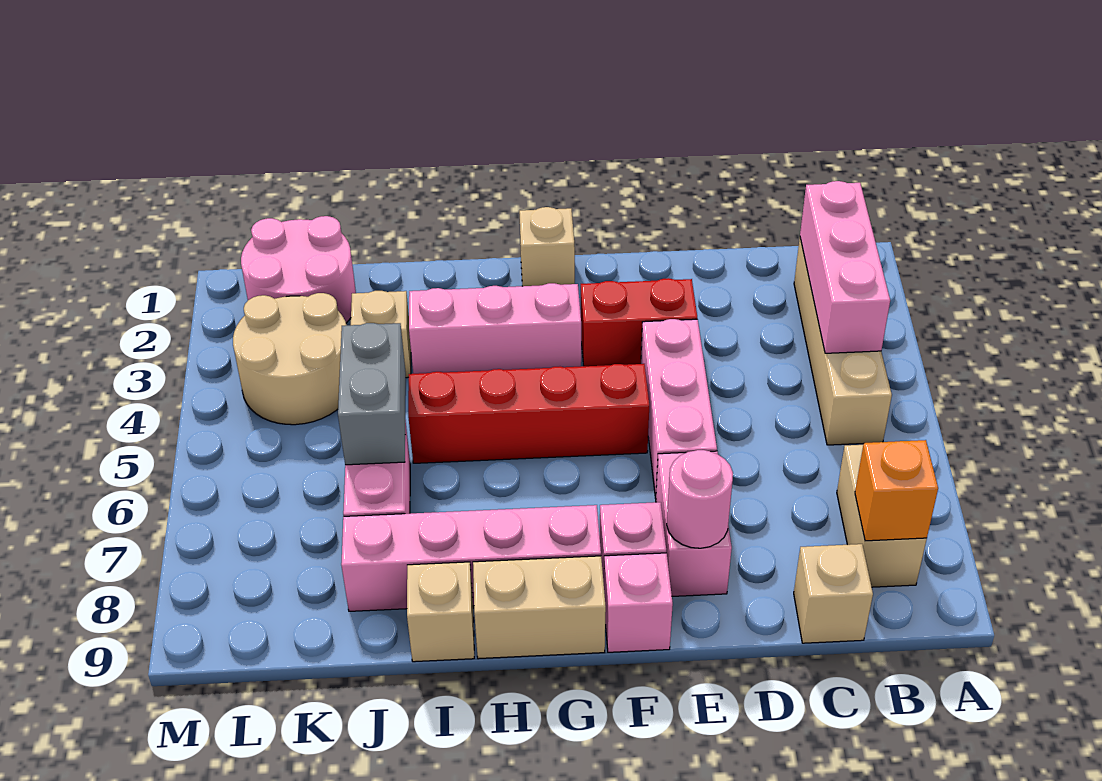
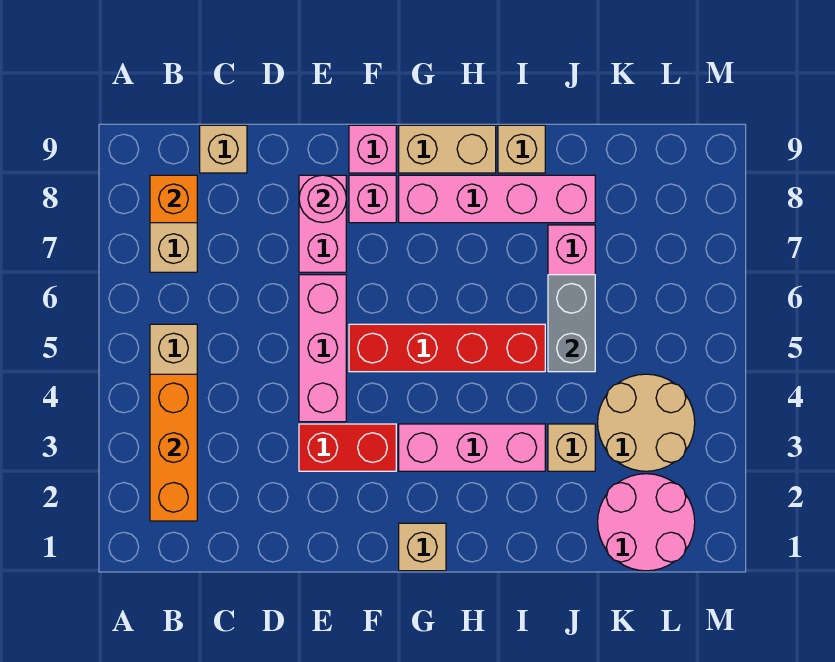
pink 1x3 brick [800,181,890,353] -> orange 1x3 brick [150,374,197,521]

